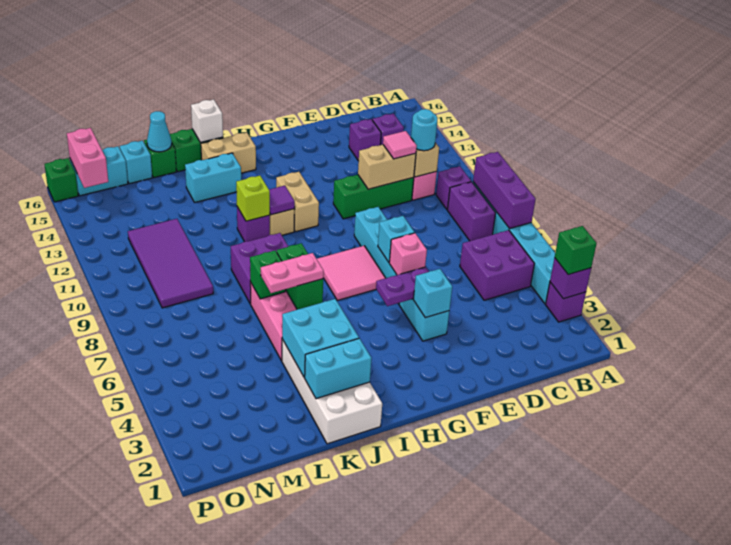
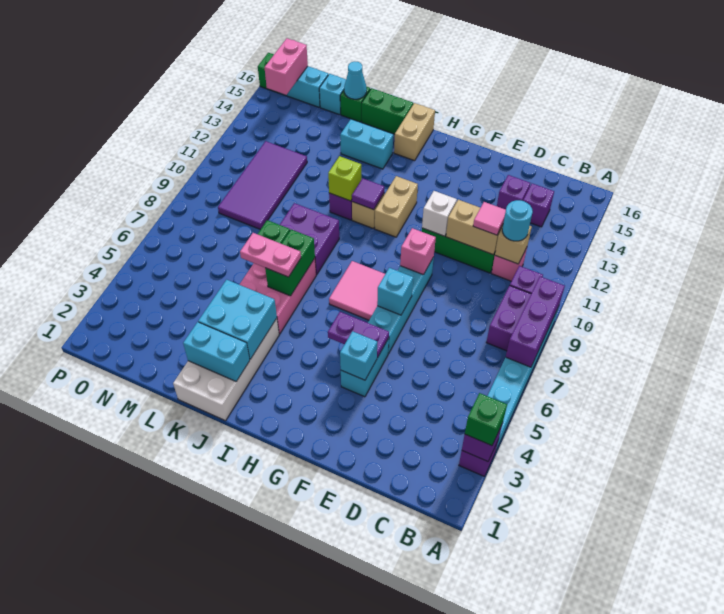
purple 2x2 brick [460,230,534,300] -> none
pink 1x1 brick [389,233,427,275] -> pink 1x1 brick moved to [400,228,436,275]
tan 1x2 brick [201,132,256,173] -> tan 1x2 brick turned to [394,103,435,161]
white 1x1 brick [191,99,223,142] -> white 1x1 brick moved to [422,191,457,236]

